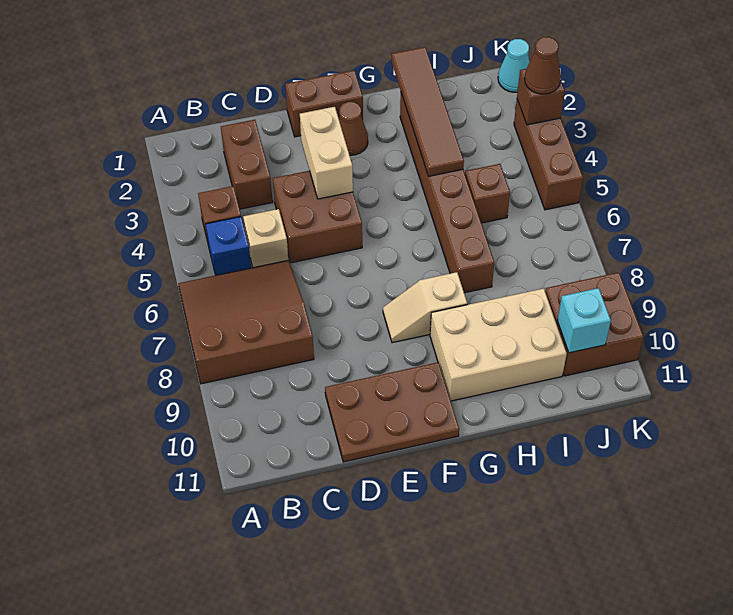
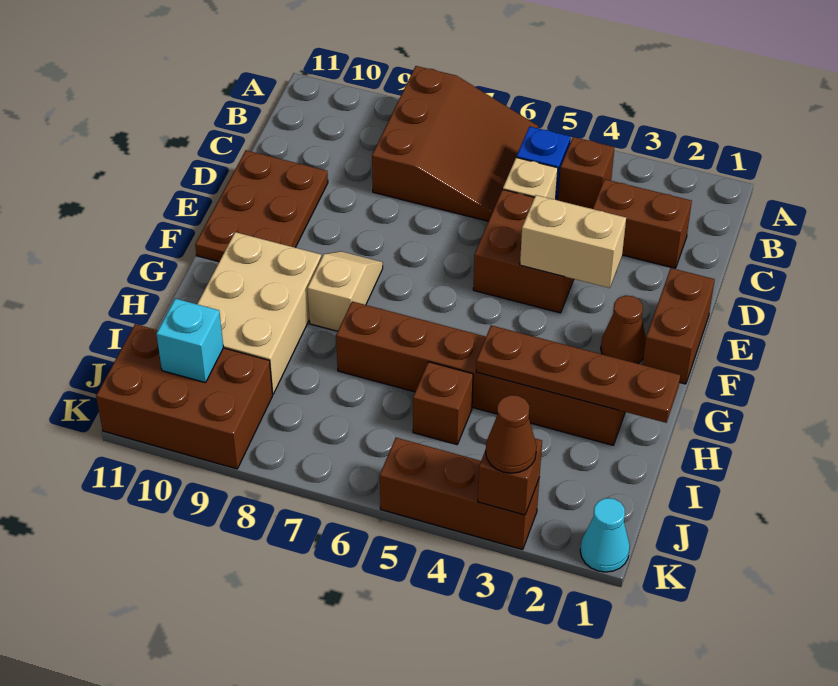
brown 1x4 tile [392,47,464,176] -> brown 1x4 plate [476,325,680,423]
brown 2x2 brick [545,272,643,376] -> brown 2x3 brick [96,324,273,469]

